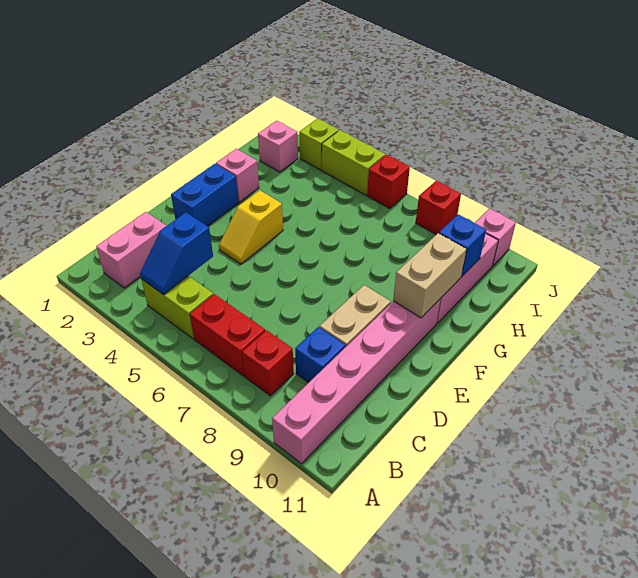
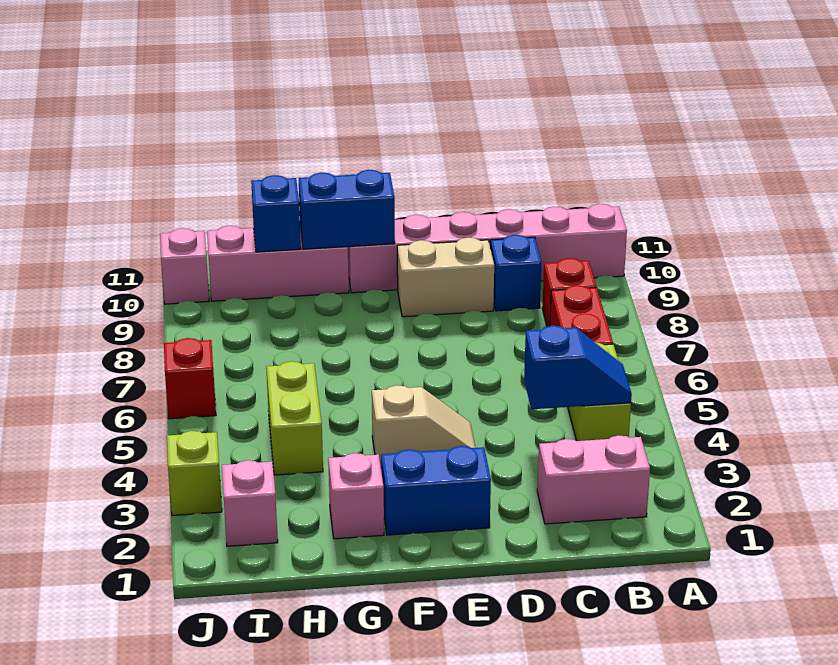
yellow 1x2 slope [219,190,283,264] -> tan 1x2 slope [372,385,475,468]
tan 1x2 brick [393,233,466,318] -> blue 1x2 brick [299,170,395,249]
lime 1x2 brick [322,130,385,195] -> lime 1x2 brick moved to [266,361,323,475]
red 1x1 brick [416,181,461,234] -> none

